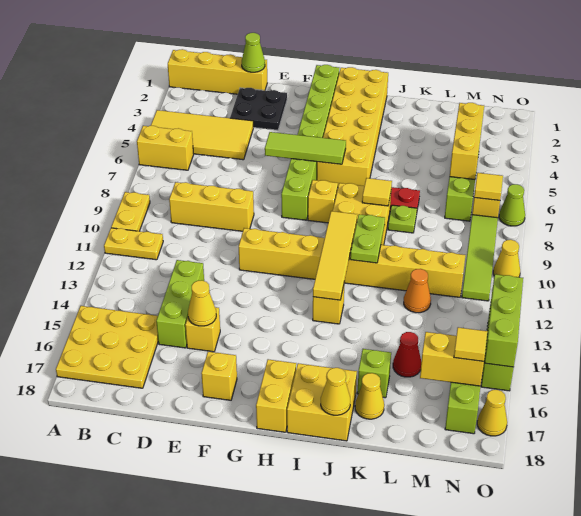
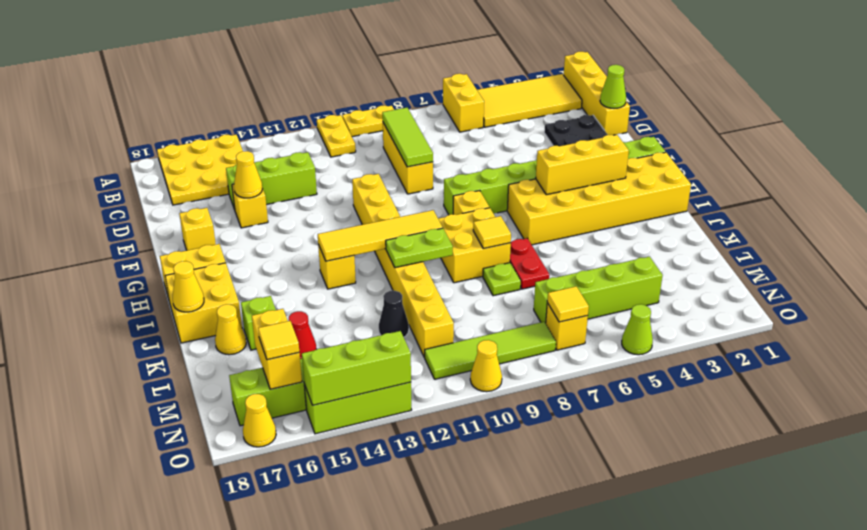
yellow 2x4 tile [151,110,253,160] -> yellow 2x4 tile turned to [477,74,582,127]
lime 1x3 tile [265,132,346,164] -> lime 1x3 tile moved to [382,108,433,167]
orange 1x1 cone [404,269,431,313] -> black 1x1 cone [379,291,409,337]
yellow 1x3 brick [450,103,484,179] -> yellow 1x3 brick moved to [536,135,629,195]
lime 1x1 cone [499,184,525,226] -> lime 1x1 cone moved to [622,304,653,355]

